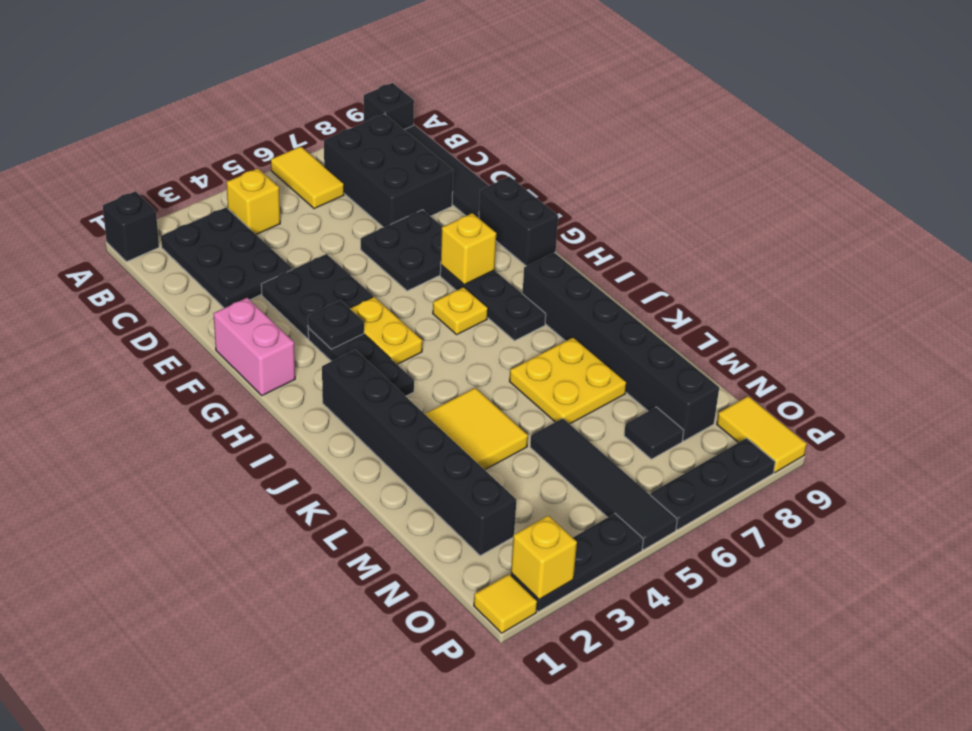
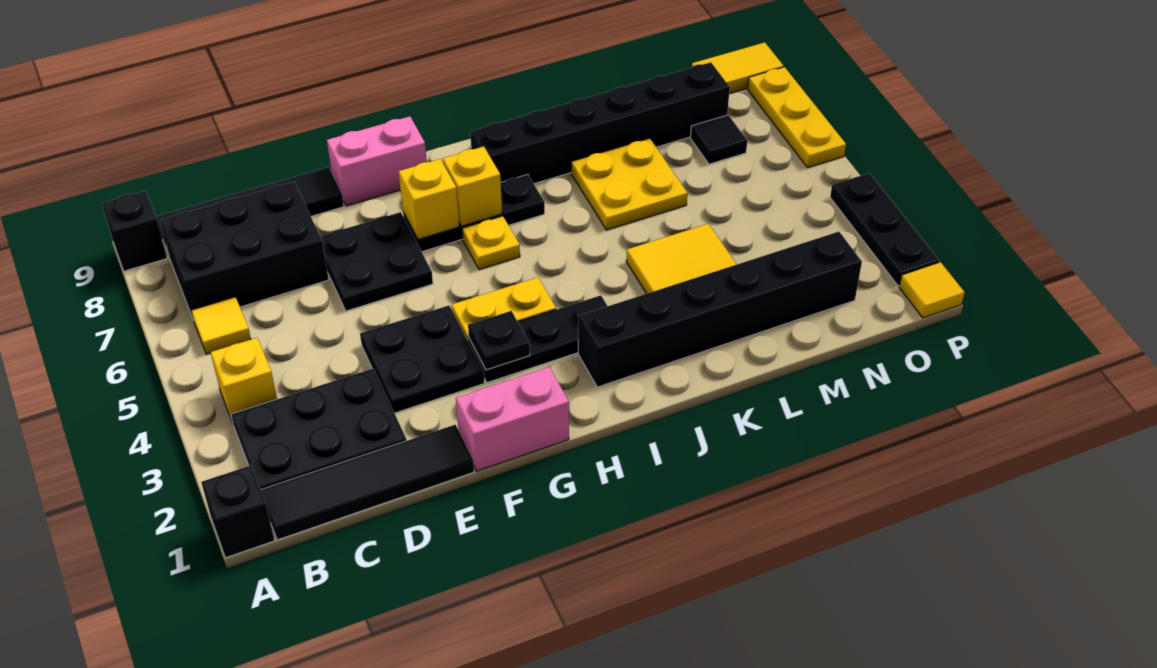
yellow 1x2 tile [271,146,344,209] -> yellow 1x1 tile [191,297,251,354]
black 1x2 brick [479,177,558,266] -> pink 1x2 brick [327,116,427,206]
black 1x4 tile [530,418,677,550] -> black 1x4 tile moved to [261,425,474,540]
yellow 1x1 brick [511,515,577,599] -> yellow 1x1 brick moved to [443,146,502,226]
black 1x3 plate [650,438,775,530] -> yellow 1x3 plate [748,67,846,168]

